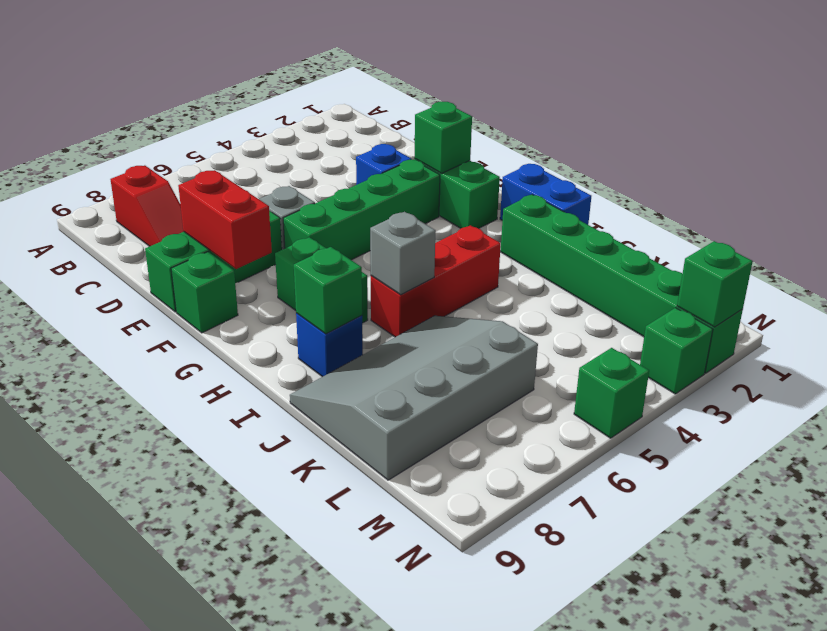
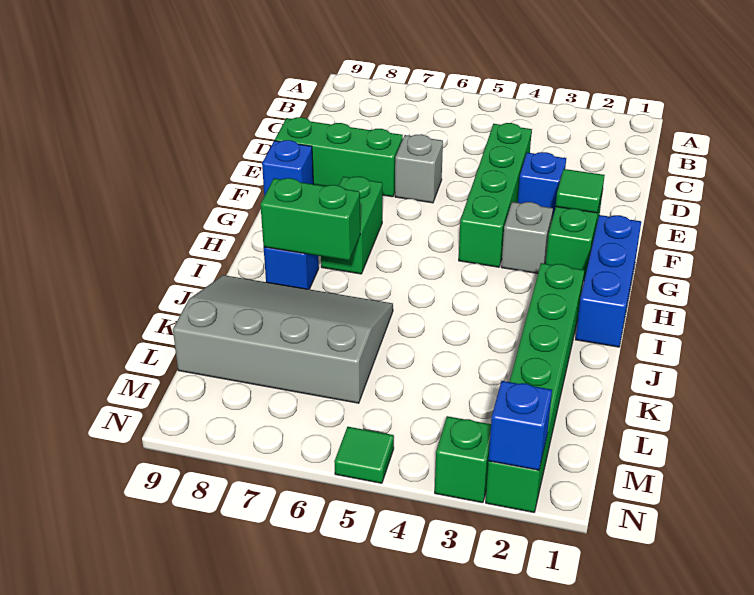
red 1x2 slope [110,165,184,246] -> none
red 1x2 brick [178,170,272,269] -> none
green 1x1 brick [414,102,472,173] -> green 1x1 tile [556,169,605,213]
green 1x4 brick [283,160,440,260] -> green 1x4 brick turned to [459,123,532,267]
green 1x1 brick [171,252,238,333] -> blue 1x1 brick [262,140,313,196]
blue 1x2 brick [500,164,591,225] -> blue 1x3 brick [575,215,641,347]
red 1x3 brick [371,225,501,337] -> none
grey 1x1 brick [370,212,436,295] -> grey 1x1 brick moved to [501,202,553,273]
green 1x1 brick [294,247,362,334] -> green 1x2 brick [260,178,360,261]
green 1x1 brick [677,241,753,327] -> blue 1x1 brick [489,381,552,470]
green 1x1 brick [574,348,649,438] -> green 1x1 tile [334,427,394,483]

